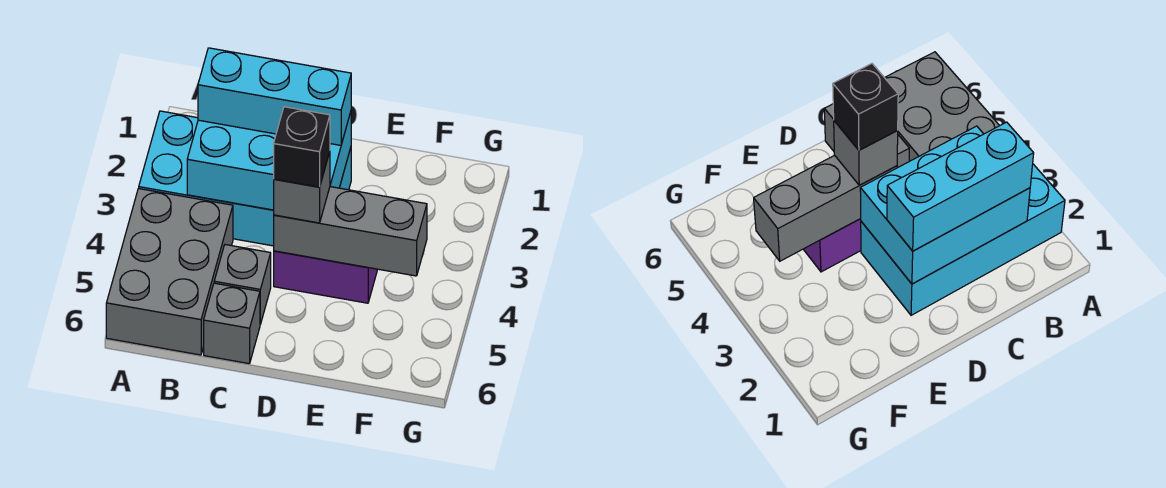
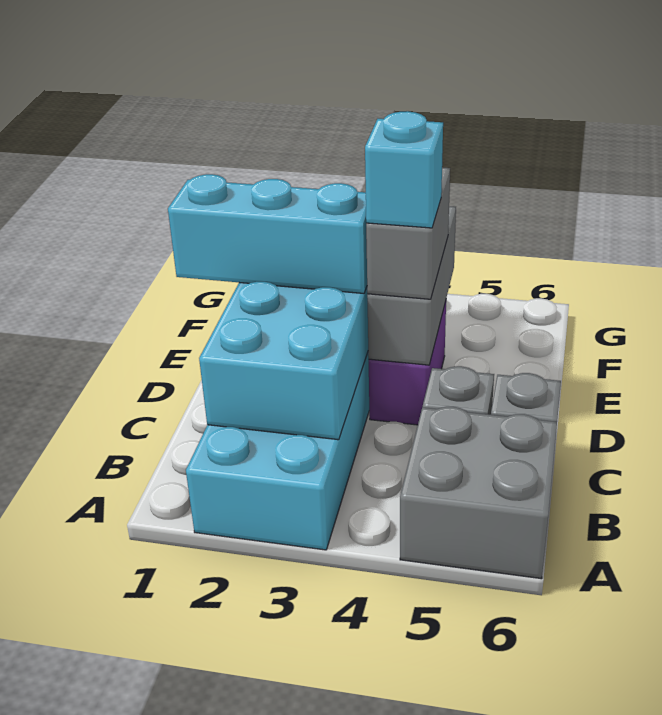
grey 2x3 brick [106,189,233,355] -> grey 2x2 brick [400,407,557,579]
cyan 1x3 brick [198,48,351,145] -> cyan 1x3 brick turned to [168,174,367,293]
grey 1x1 brick [274,152,330,223] -> grey 1x2 brick [366,167,450,299]
black 1x1 brick [274,107,330,187] -> cyan 1x1 brick [365,111,443,228]

